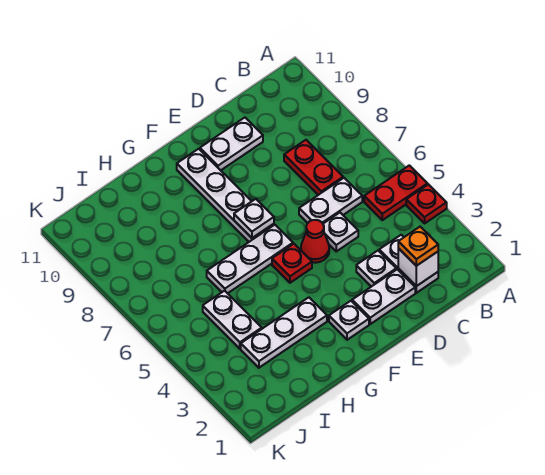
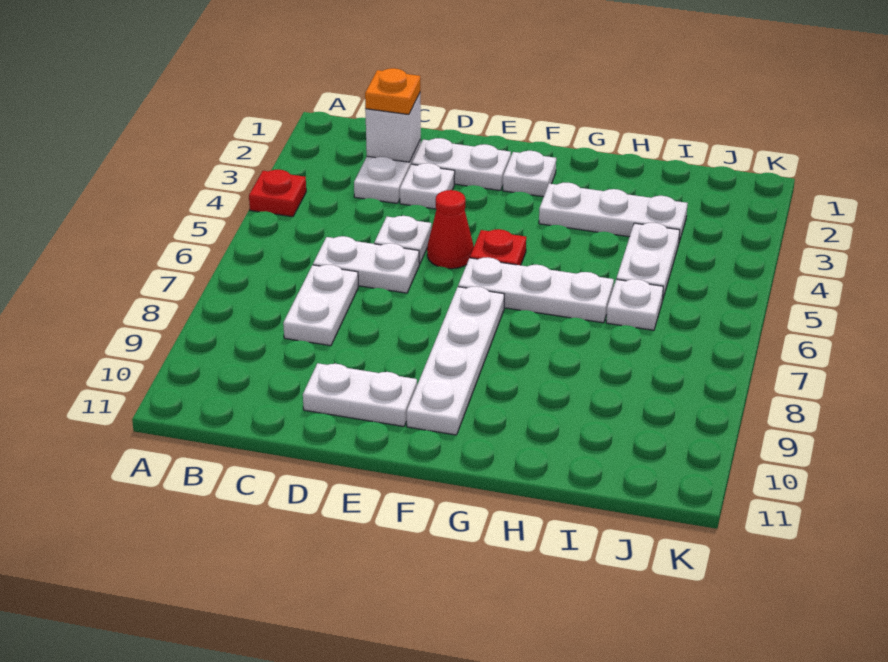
red 1x2 plate [364,165,428,220] -> none
red 1x2 plate [284,140,343,195] -> white 1x2 plate [283,265,358,346]
white 1x1 plate [234,199,274,238] -> white 1x1 plate moved to [606,279,663,330]

